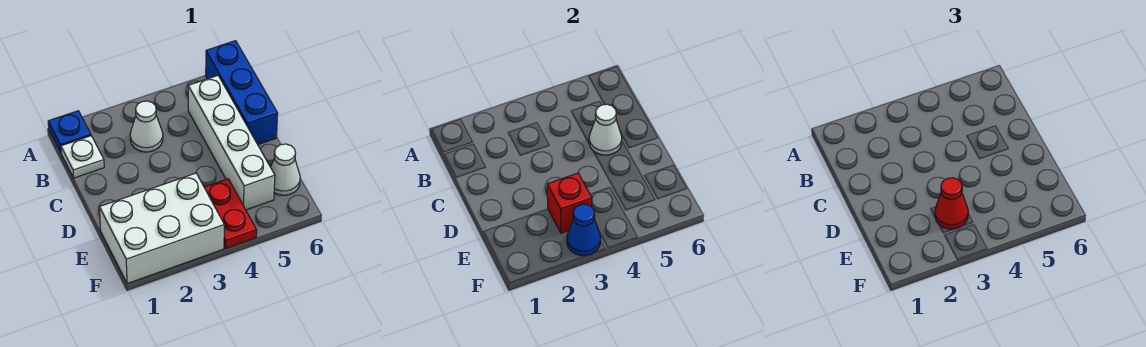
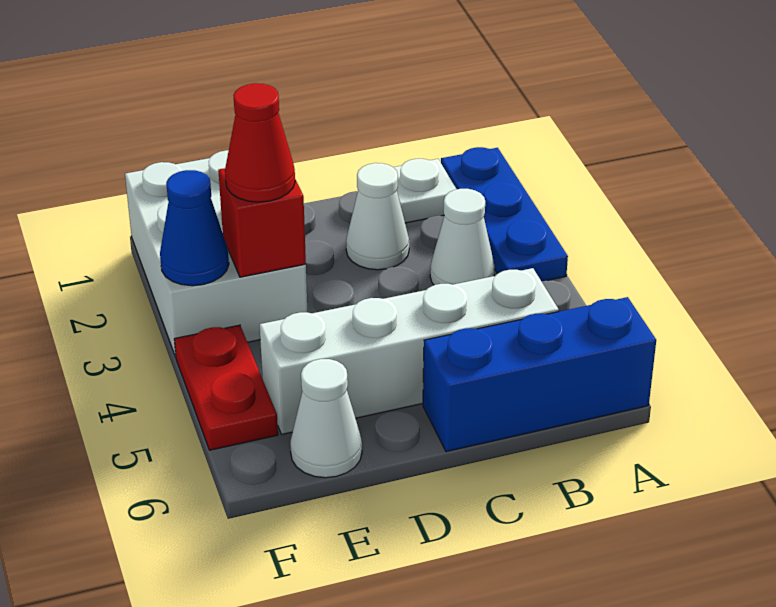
blue 1x1 plate [48,111,91,152] -> blue 1x3 plate [441,147,568,282]
white 1x1 cone [589,104,622,155] -> white 1x1 cone moved to [346,163,409,270]
red 1x2 plate [204,179,257,248] -> red 1x2 plate turned to [174,325,278,450]

